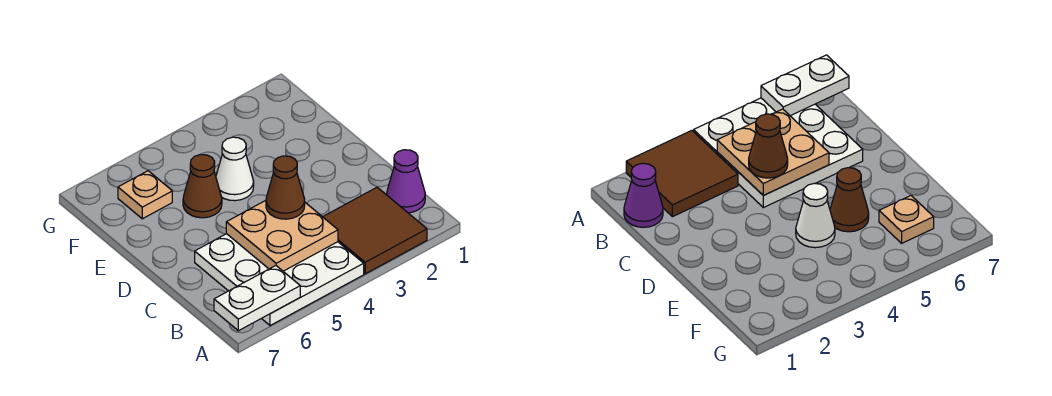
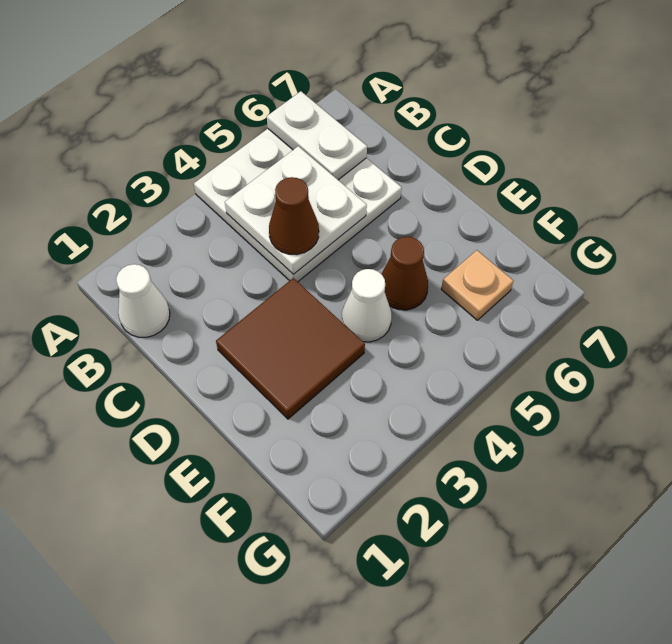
brown 2x2 tile [323,187,427,274] -> brown 2x2 tile moved to [216,278,365,419]
white 1x2 plate [214,266,300,331] -> white 1x2 plate turned to [267,91,367,180]
purple 1x1 cone [387,150,425,213] -> white 1x1 cone [116,264,170,337]
tan 2x2 plate [226,201,338,271] -> white 2x2 plate [225,146,367,274]

